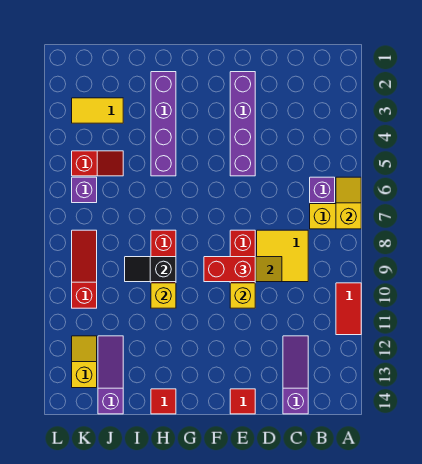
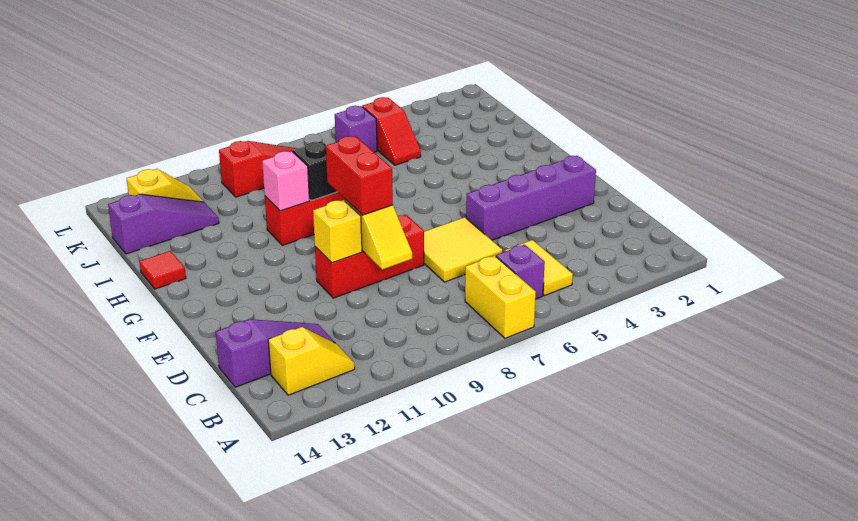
yellow 1x2 slope [336,177,361,229] -> yellow 1x2 slope moved to [268,327,355,395]
red 1x2 tile [336,283,361,335] -> none
yellow 2x2 tile [257,230,308,282] -> yellow 2x2 tile moved to [424,217,502,282]
red 1x1 tile [230,389,255,414] -> none
purple 1x4 brick [151,72,176,176] -> none
yellow 1x1 brick [151,283,176,308] -> pink 1x1 brick [262,151,309,211]
yellow 1x2 tile [72,98,123,123] -> yellow 1x2 tile moved to [505,240,573,296]

